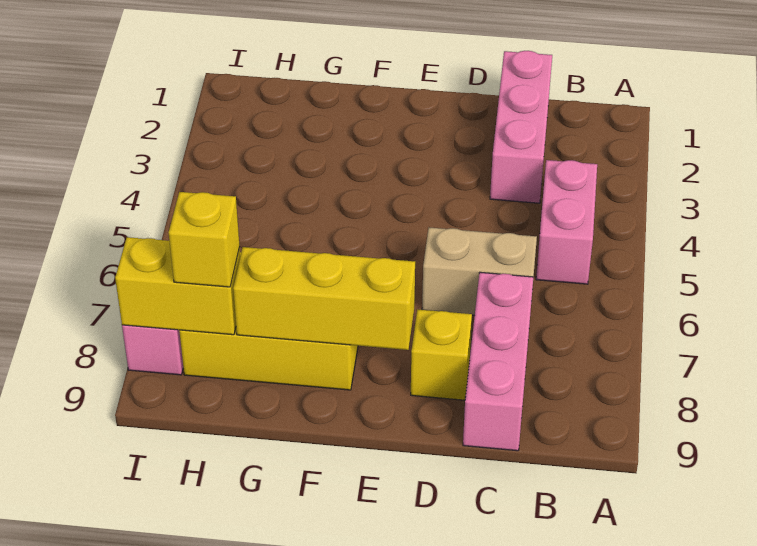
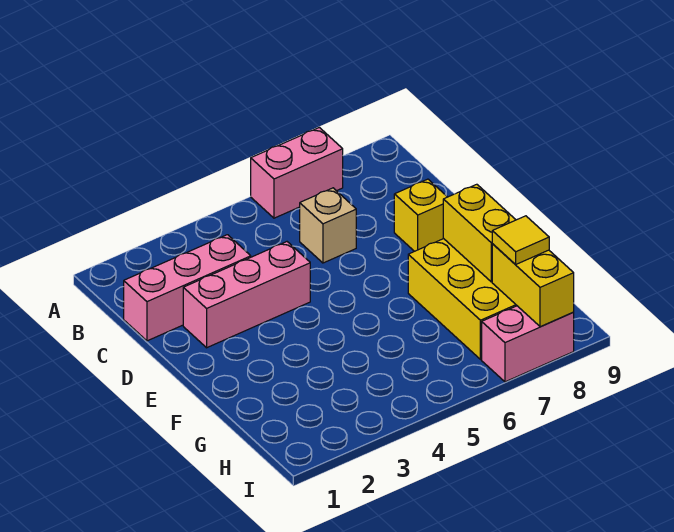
pink 1x2 brick [536,160,597,284] -> pink 1x2 brick moved to [251,128,343,218]
tan 1x2 brick [422,228,537,315] -> tan 1x1 brick [300,188,356,263]
pink 1x3 brick [463,272,533,451] -> pink 1x3 brick moved to [183,242,310,348]
yellow 1x3 brick [233,247,415,350] -> yellow 1x2 brick [443,184,516,282]
yellow 1x1 brick [169,192,240,287] -> yellow 1x1 tile [492,216,549,265]

